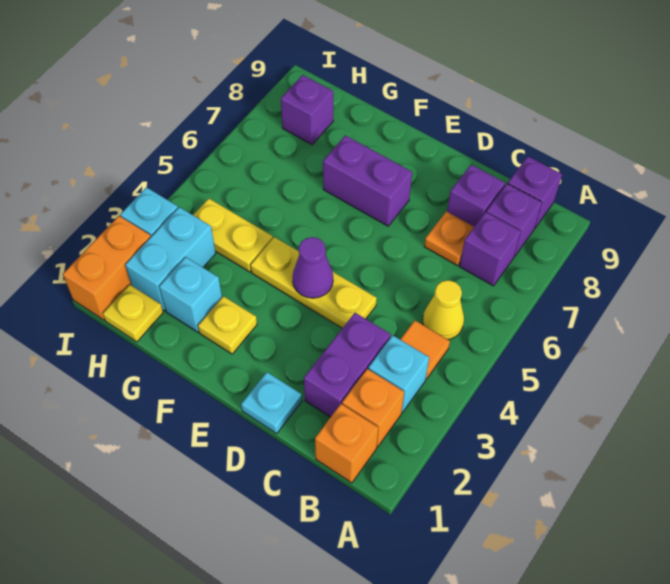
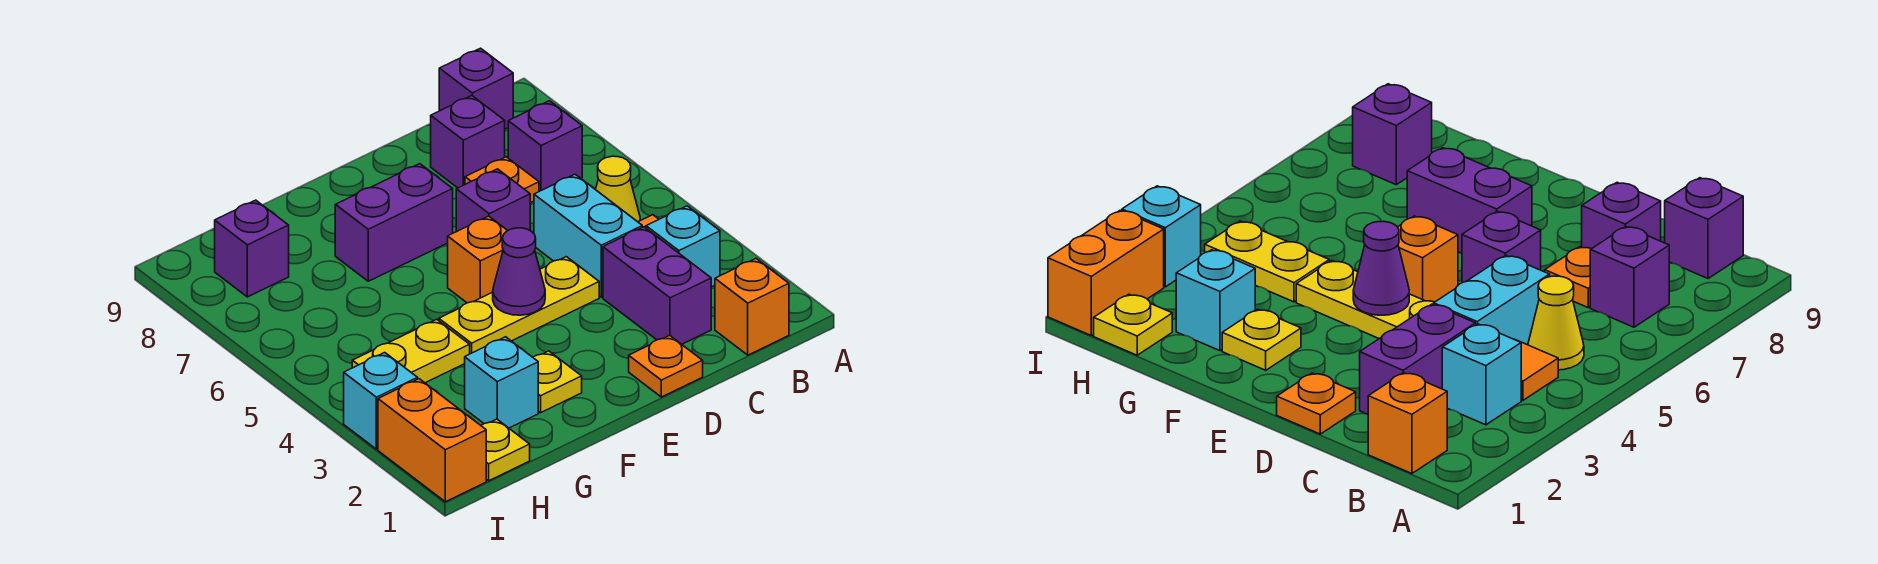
orange 1x1 brick [342,369,404,447] -> orange 1x1 brick moved to [448,216,508,303]
purple 1x1 brick [487,184,542,257] -> purple 1x1 brick moved to [456,169,530,232]
cyan 1x1 plate [241,372,302,433] -> orange 1x1 plate [629,335,703,397]
cyan 1x2 brick [125,207,216,311] -> cyan 1x2 brick moved to [534,174,642,297]

